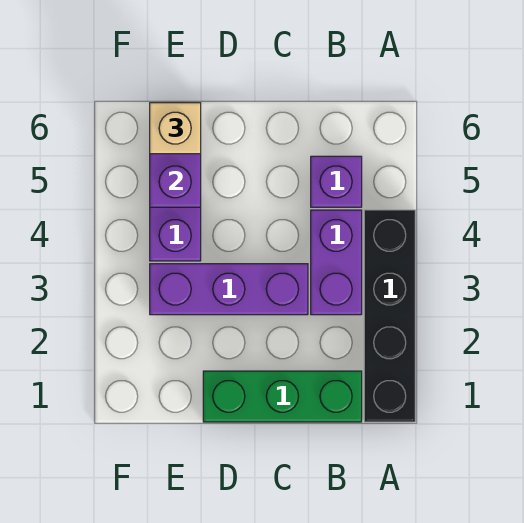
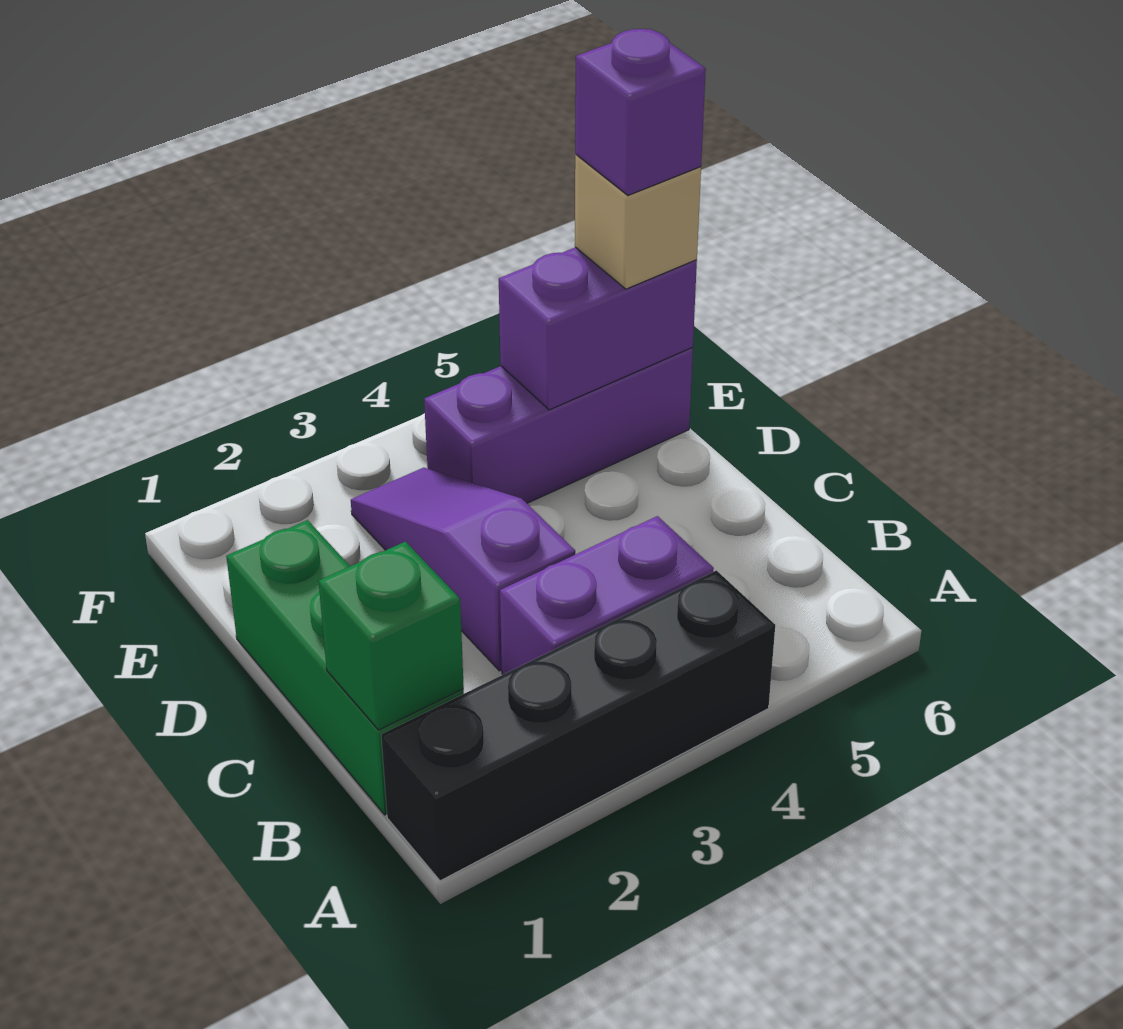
none -> green 1x1 brick [319,542,464,730]
purple 1x1 brick [311,156,362,207] -> purple 1x1 brick moved to [575,29,706,195]
purple 1x3 brick [150,264,308,315] -> purple 1x3 slope [351,468,575,671]

